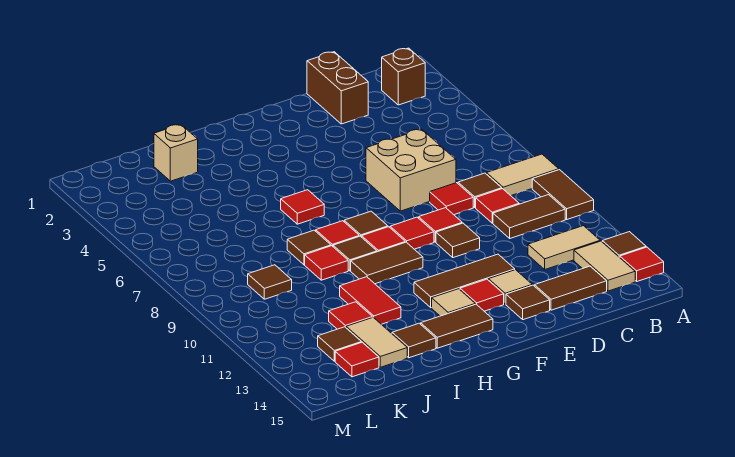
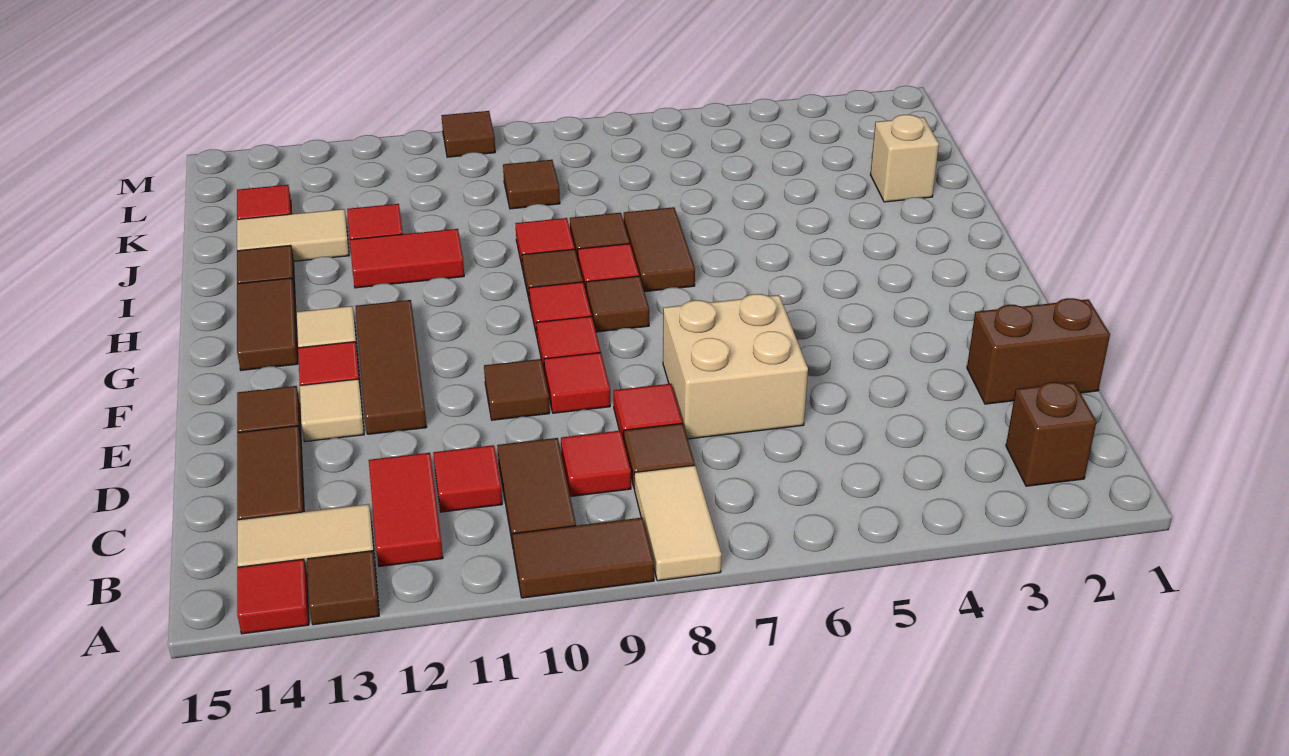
tan 1x2 tile [528,226,600,269] -> red 1x2 tile [369,453,443,566]
brown 1x2 tile [351,242,423,284] -> brown 1x2 tile moved to [624,207,695,292]
red 1x1 tile [281,190,324,224] -> red 1x1 tile moved to [433,445,502,512]
brown 1x1 tile [318,327,361,361] -> brown 1x1 tile moved to [441,111,495,157]

